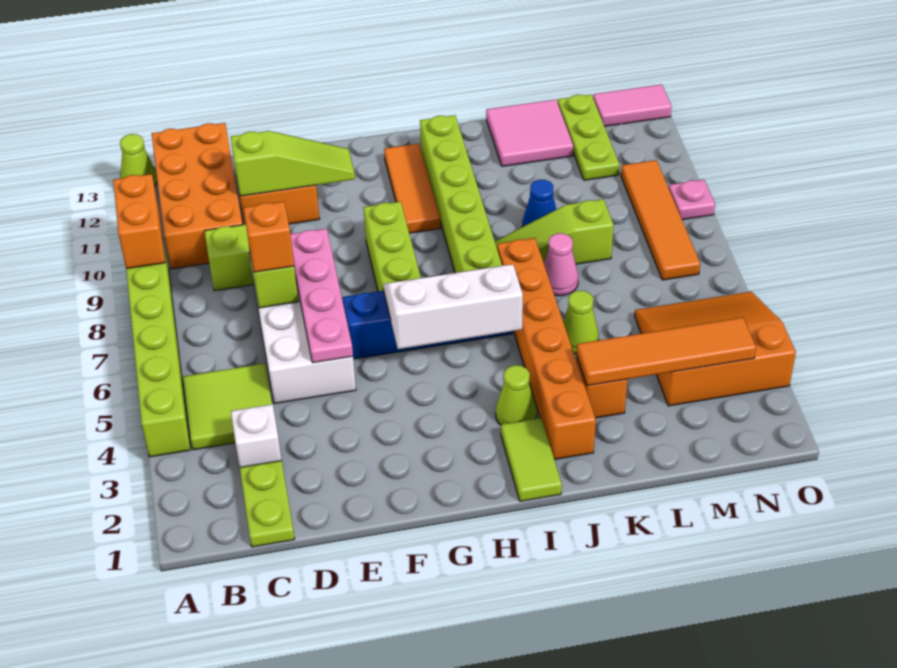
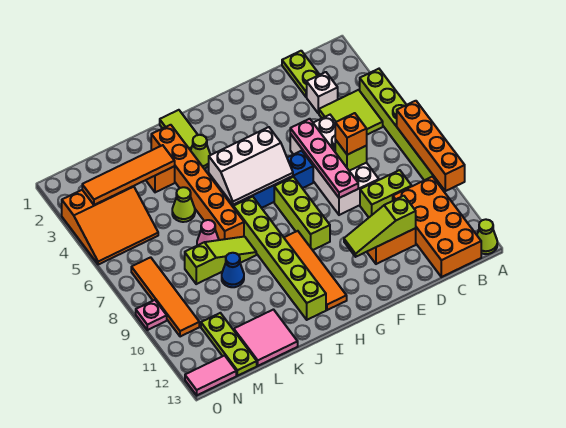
orange 1x2 brick [113,174,165,269] -> orange 1x4 brick [397,101,465,191]
orange 1x3 tile [384,143,440,233] -> orange 1x4 tile [284,231,347,310]

